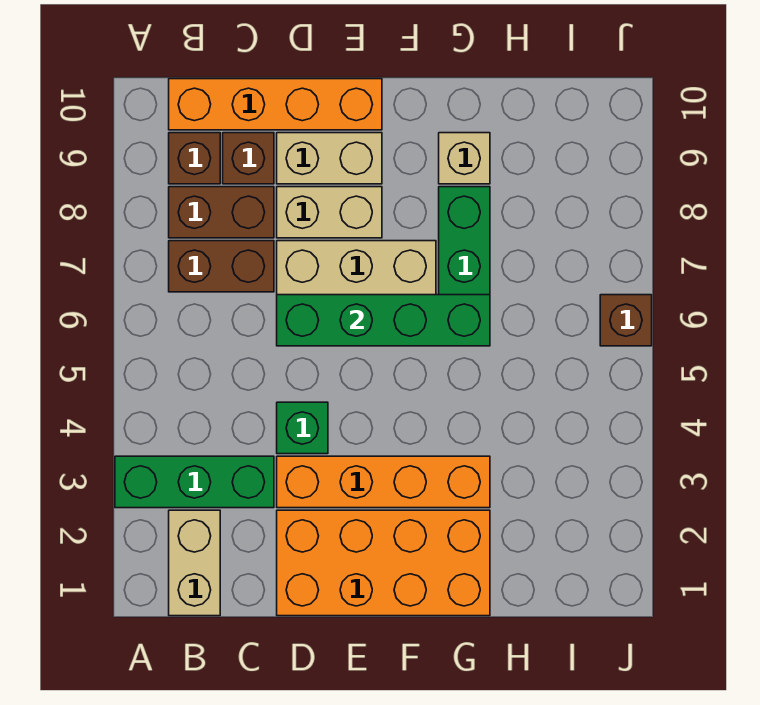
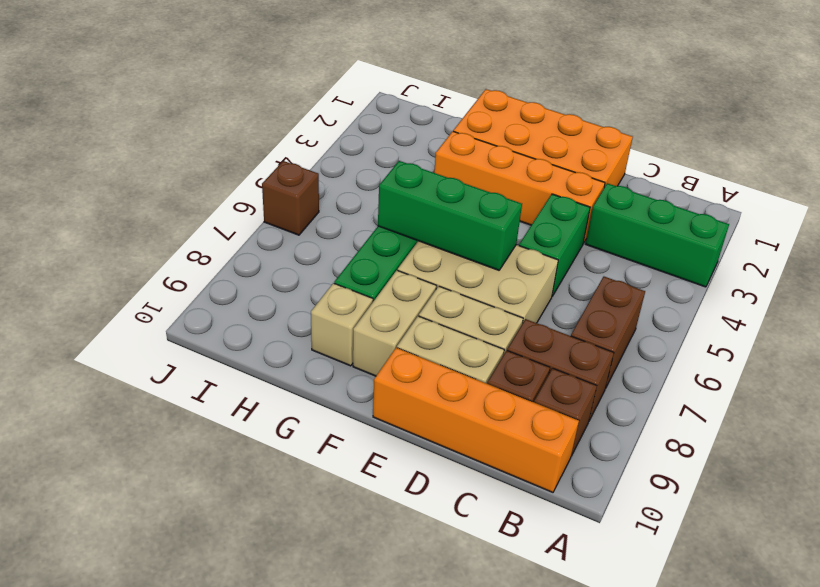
tan 1x2 brick [169,510,220,616] -> tan 1x2 brick moved to [353,270,436,376]
brown 1x2 brick [169,241,274,292] -> brown 1x2 brick turned to [571,277,645,387]
green 1x1 brick [277,402,328,454] -> green 1x2 brick [519,194,590,296]
green 1x4 brick [277,295,490,346] -> green 1x3 brick [378,161,522,270]

